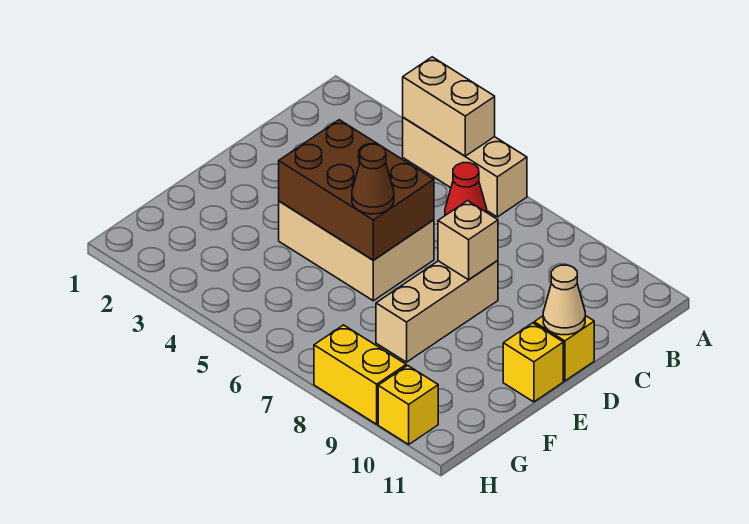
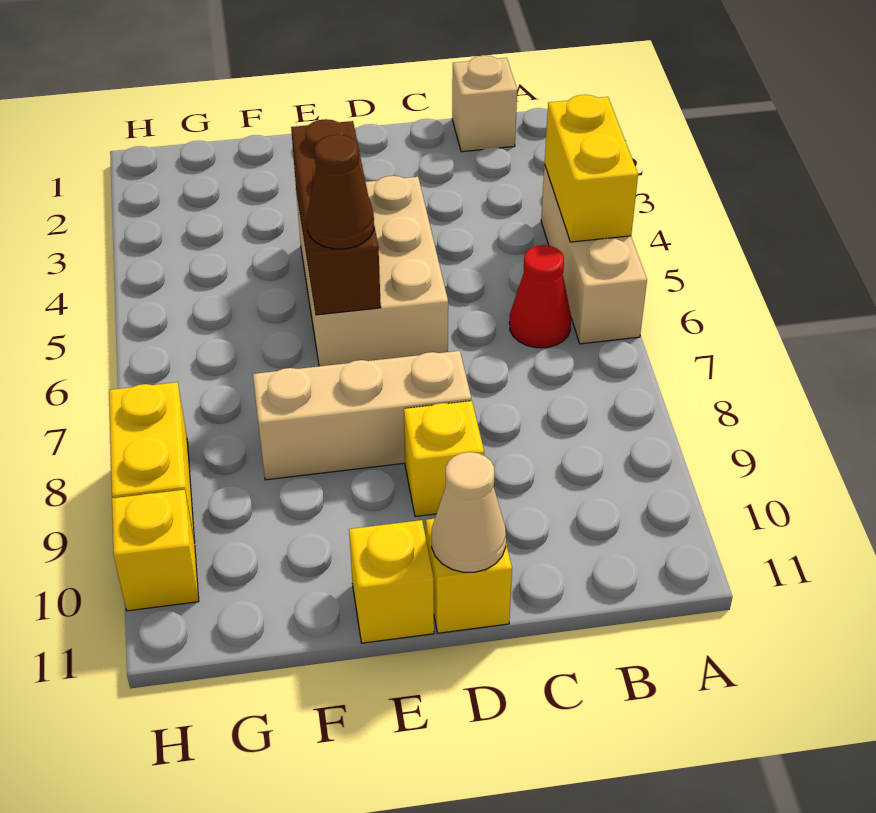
tan 1x2 brick [403,57,495,156] -> yellow 1x2 brick [545,95,638,242]
brown 2x3 brick [279,120,434,260] -> brown 1x3 brick [291,119,381,315]
tan 1x1 brick [438,201,498,280] -> tan 1x1 brick moved to [452,56,517,152]
none -> yellow 1x1 brick [404,401,484,517]

